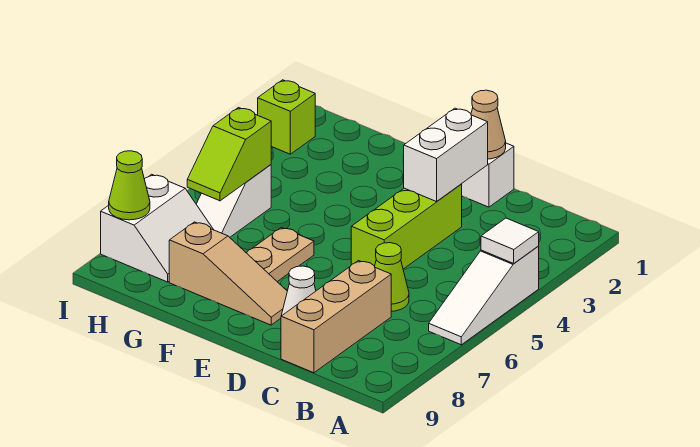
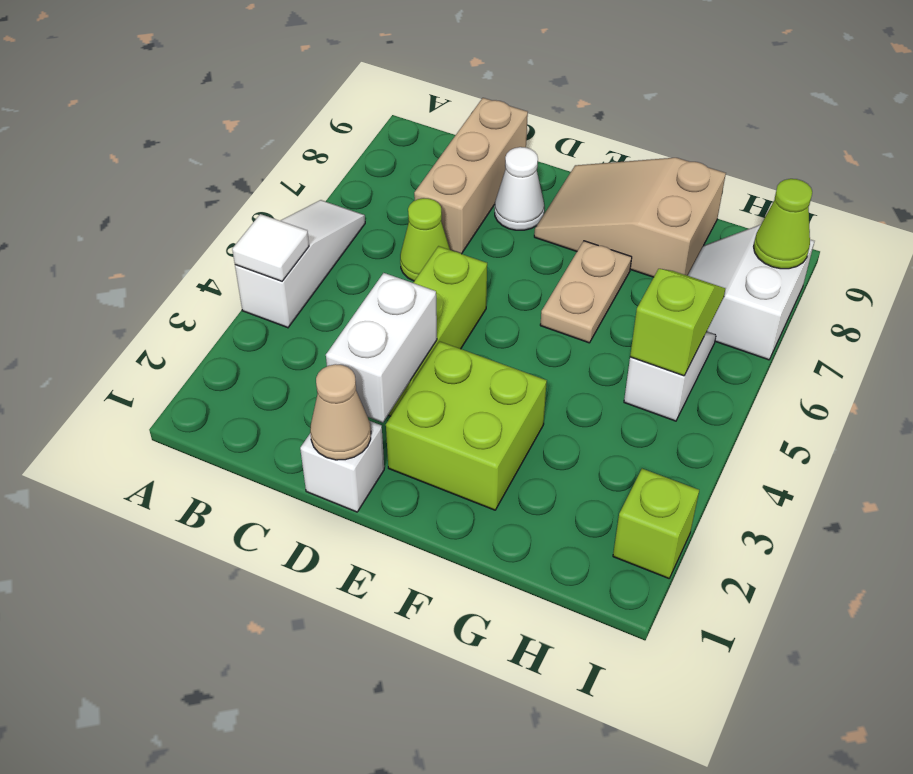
none -> lime 2x2 brick [386,341,547,510]
tan 1x3 slope [169,222,287,325] -> tan 2x3 slope [534,158,726,277]

